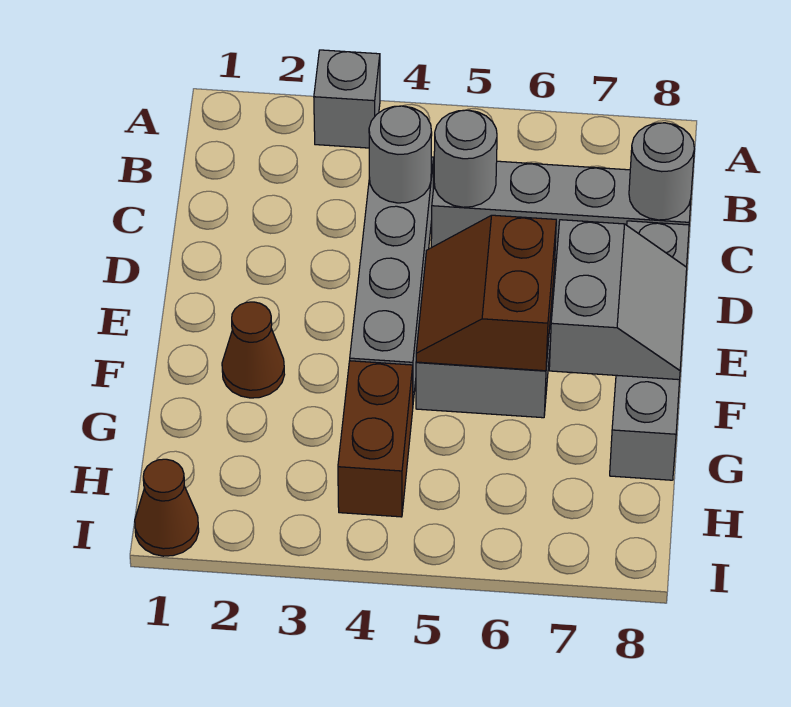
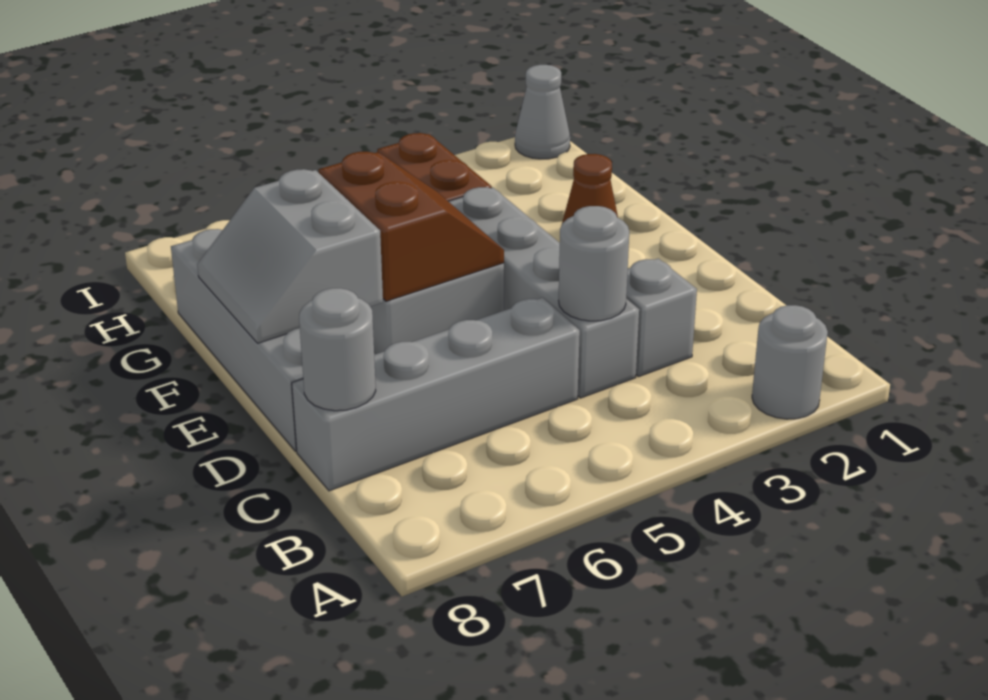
grey 1x1 brick [314,50,380,148] -> grey 1x1 brick moved to [626,258,697,377]
grey 1x1 round brick [434,110,497,207] -> grey 1x1 round brick moved to [752,305,828,419]
brown 1x1 cone [135,459,199,556] -> grey 1x1 cone [515,65,570,159]

